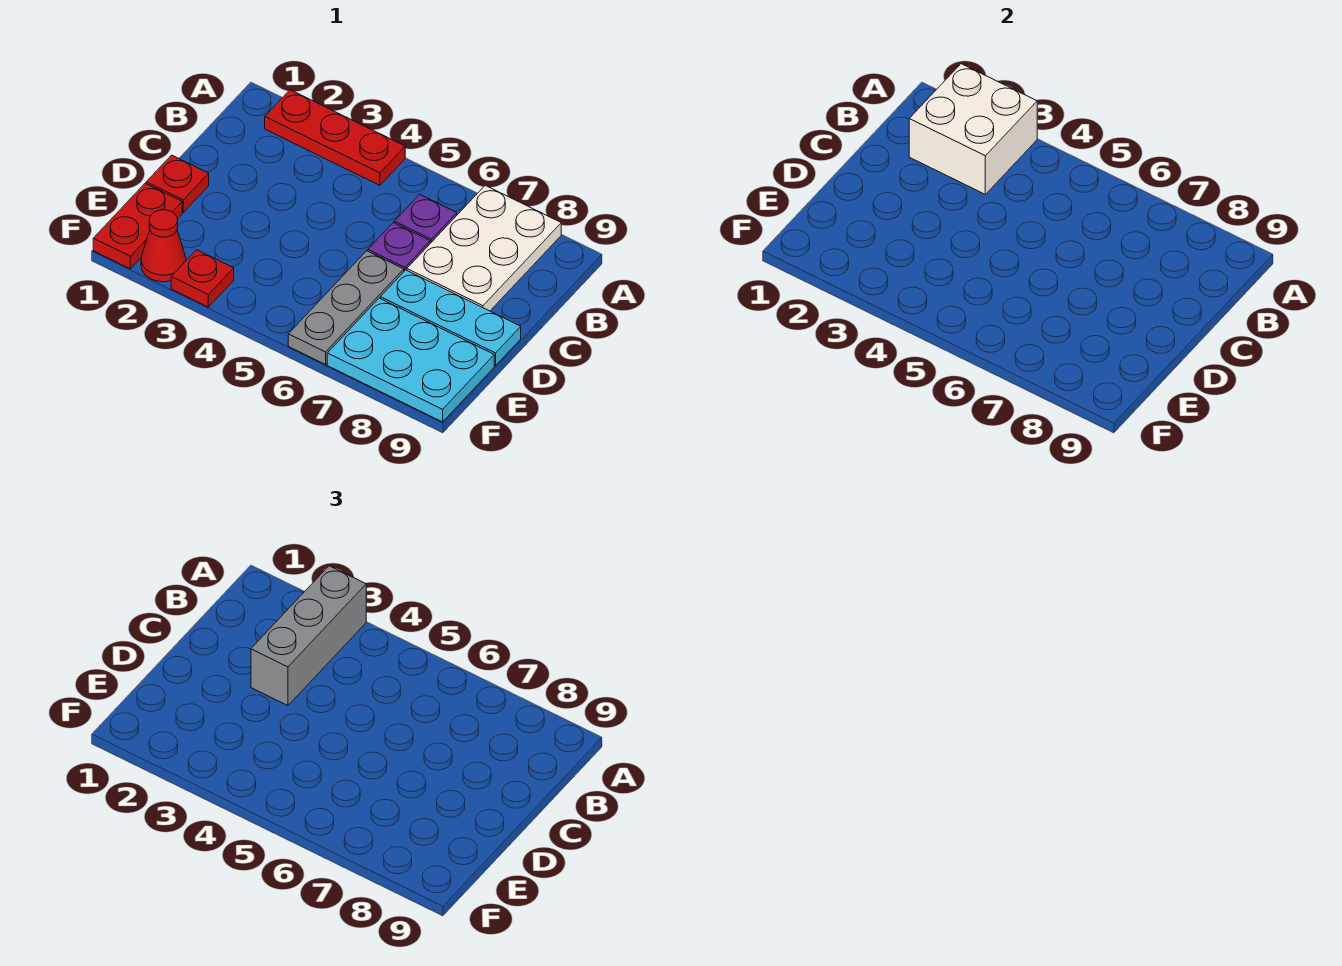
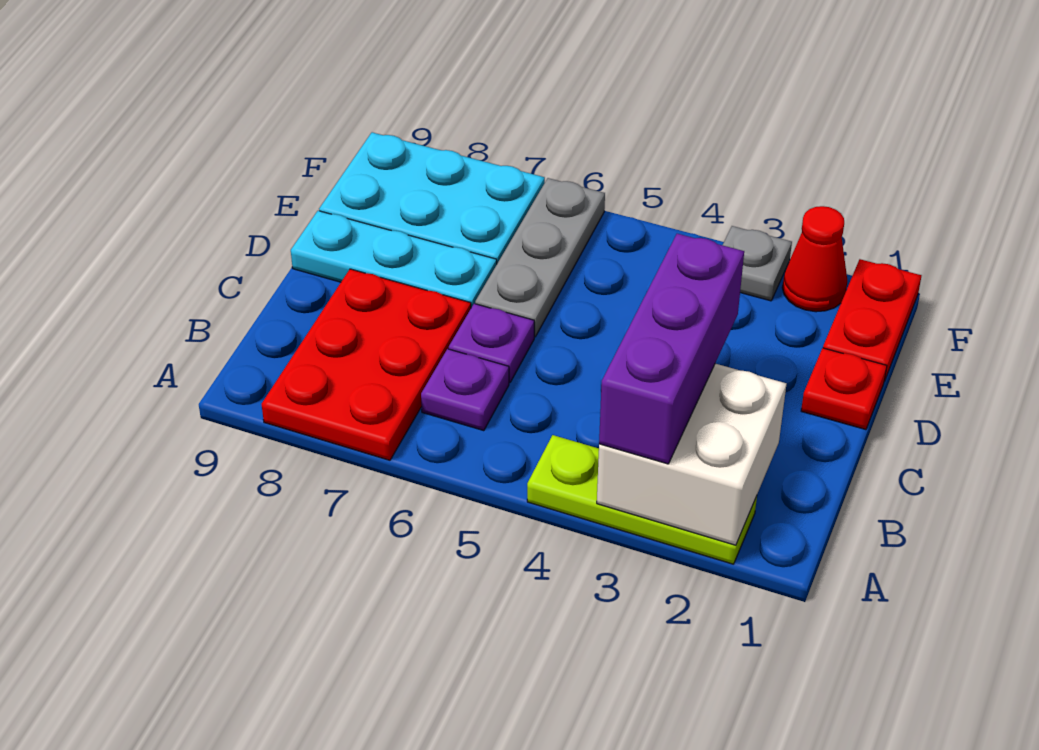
red 1x3 plate [265,90,405,185] -> lime 1x3 plate [527,435,757,564]
grey 1x3 brick [251,566,366,706] -> purple 1x3 brick [599,234,744,464]
white 2x3 plate [407,185,561,311] -> red 2x3 plate [262,269,471,460]
red 1x1 plate [171,250,234,307] -> grey 1x1 plate [723,226,792,301]

